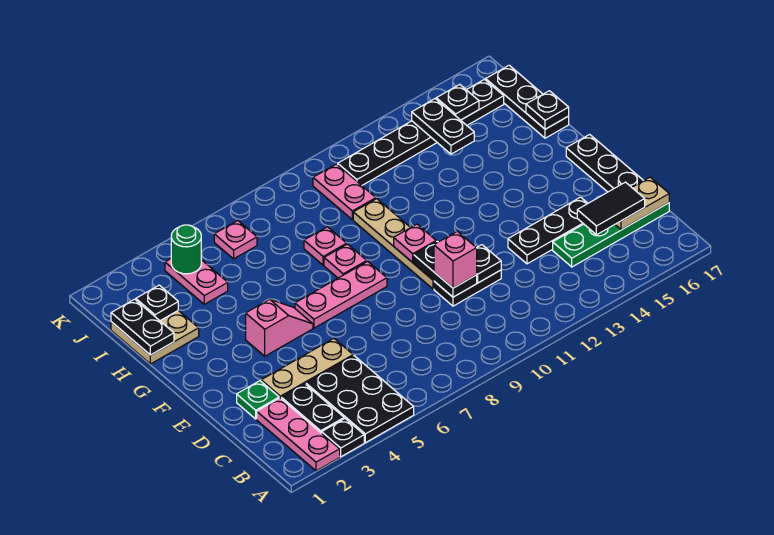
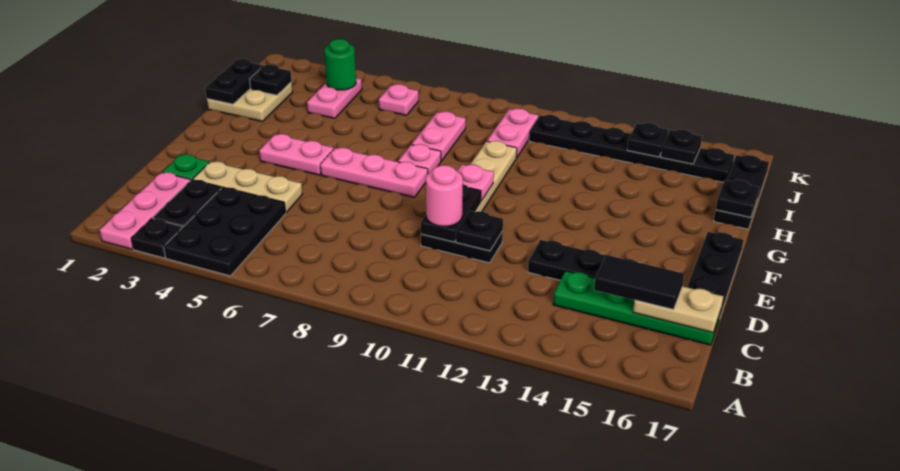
pink 1x1 brick [434,231,477,288] -> pink 1x1 round brick [426,165,463,226]
pink 1x2 slope [246,299,313,356] -> pink 1x2 plate [259,134,334,175]
pink 1x1 plate [304,227,347,265] -> pink 1x2 plate [412,112,466,161]
black 1x2 plate [412,99,474,154] -> black 1x1 plate [627,123,668,157]

